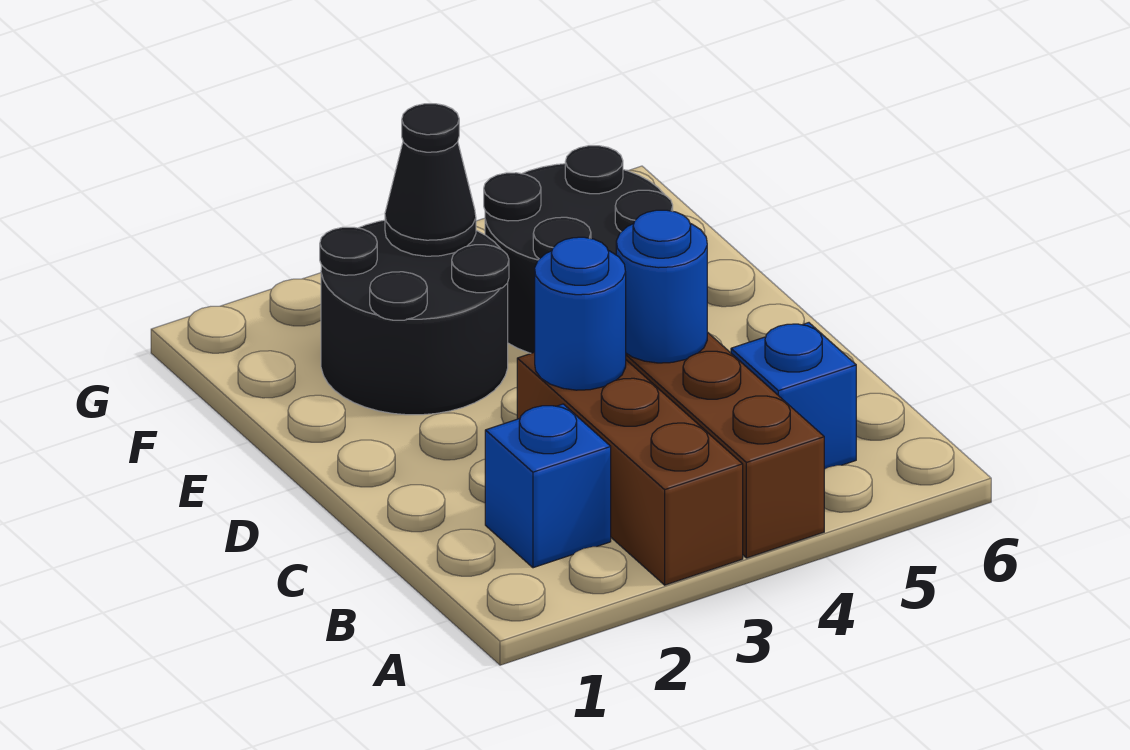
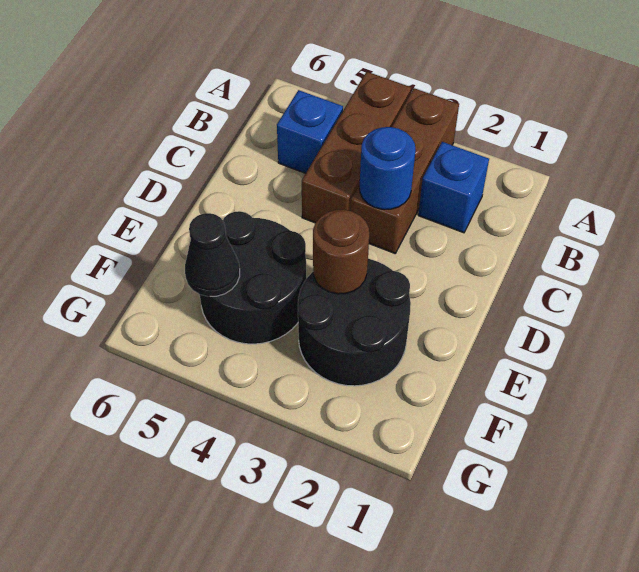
blue 1x1 round brick [616,210,707,363] -> none
none -> brown 1x1 round brick [313,210,369,294]
black 1x1 cone [385,104,476,256] -> black 1x1 cone moved to [185,213,240,296]

